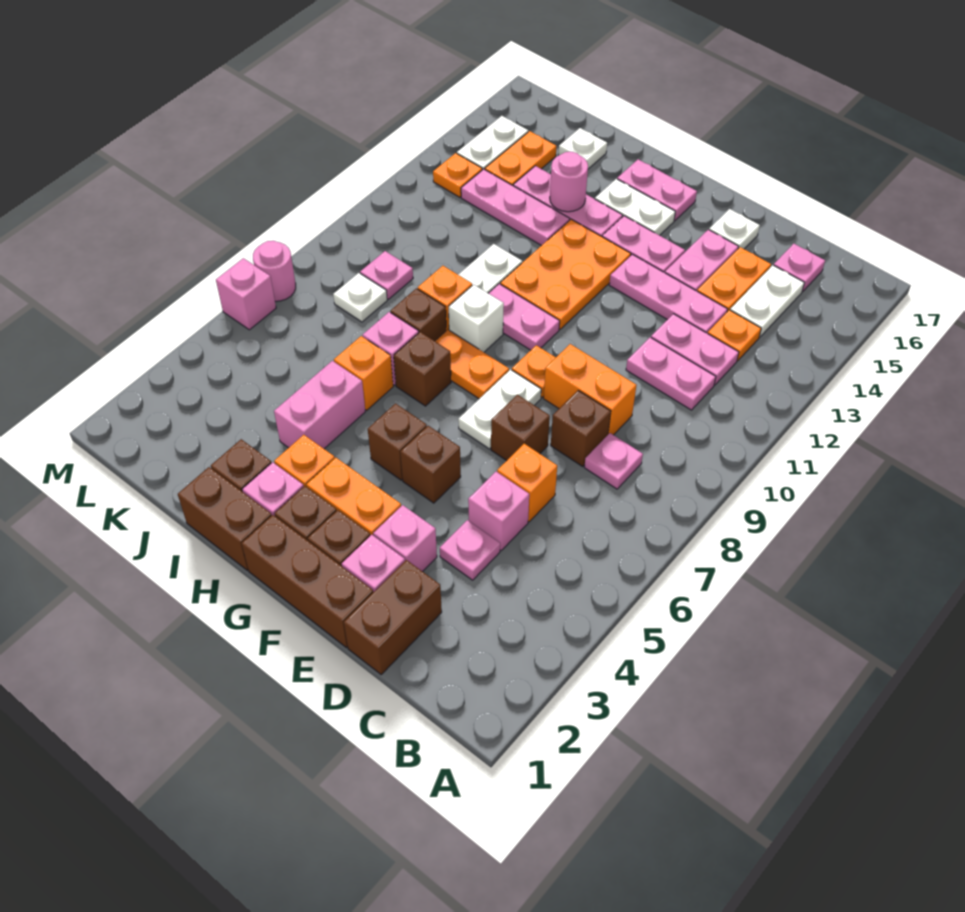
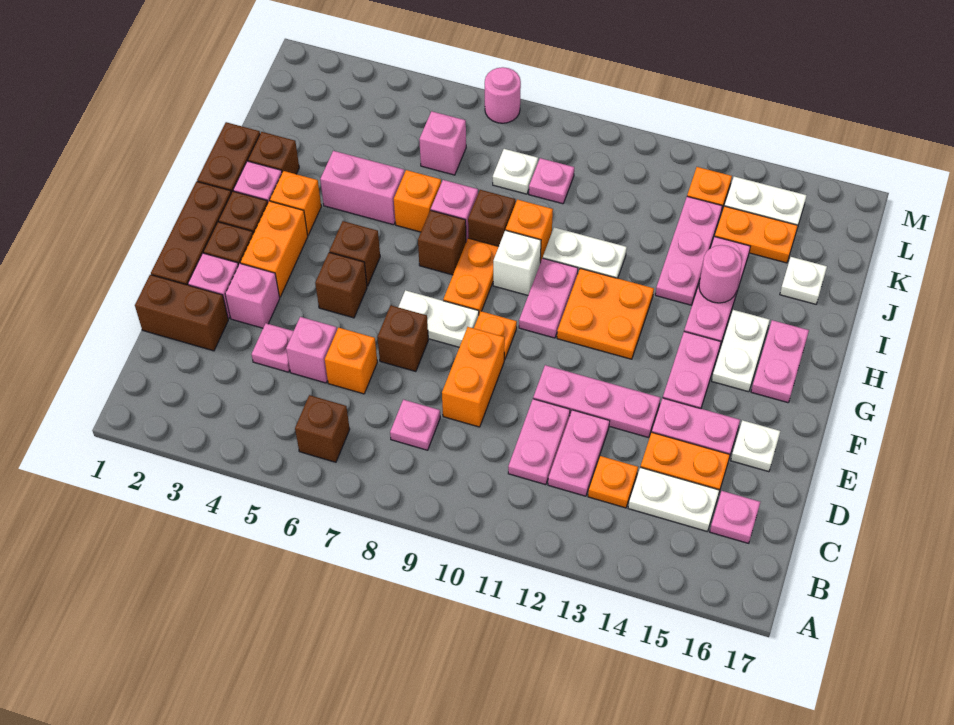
brown 1x1 brick [551,390,611,466] -> brown 1x1 brick moved to [295,395,350,462]
pink 1x3 plate [609,254,728,333] -> pink 1x3 plate turned to [533,365,660,438]
orange 2x3 plate [500,219,631,329] -> orange 2x2 plate [557,268,654,359]
pink 1x1 brick [216,258,276,330] -> pink 1x1 brick moved to [419,111,466,175]

